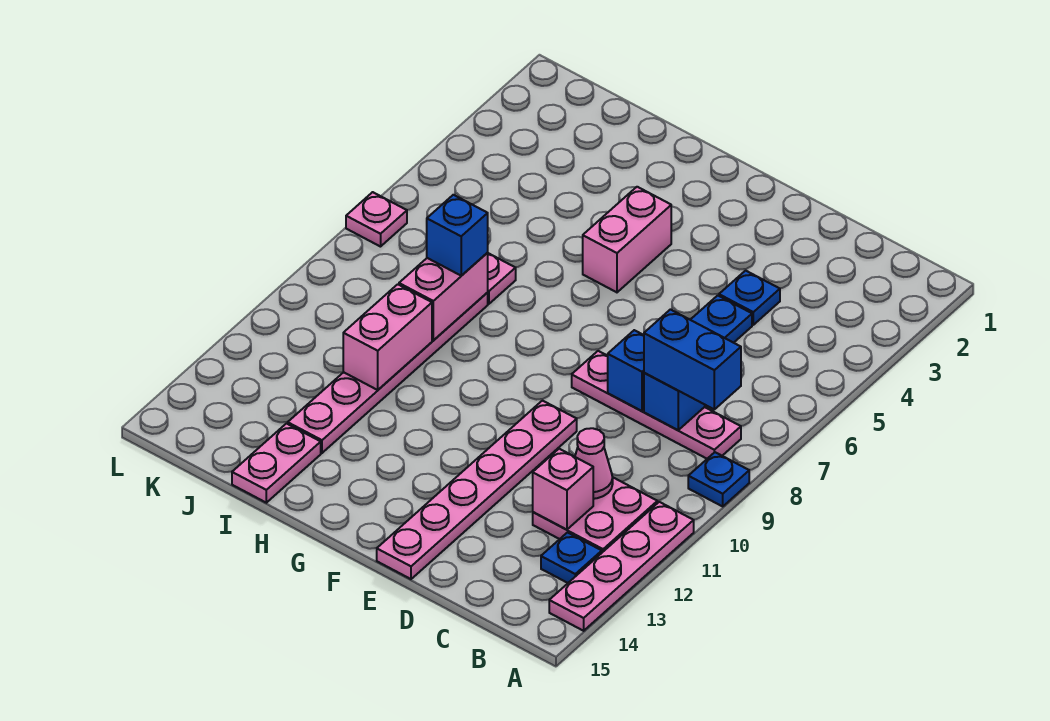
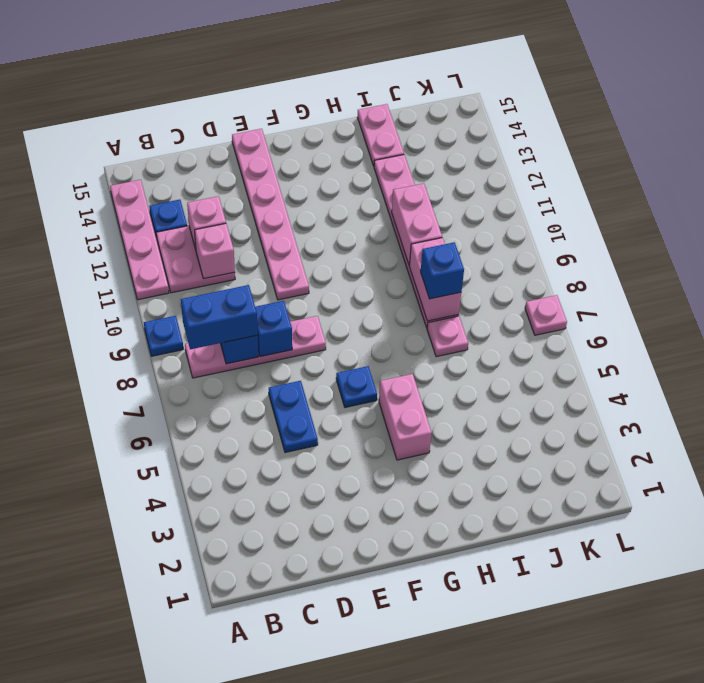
pink 1x1 cone [575,428,613,499] -> pink 1x1 brick [195,224,235,279]
blue 1x1 plate [719,271,780,325] -> blue 1x1 plate moved to [336,366,377,407]

